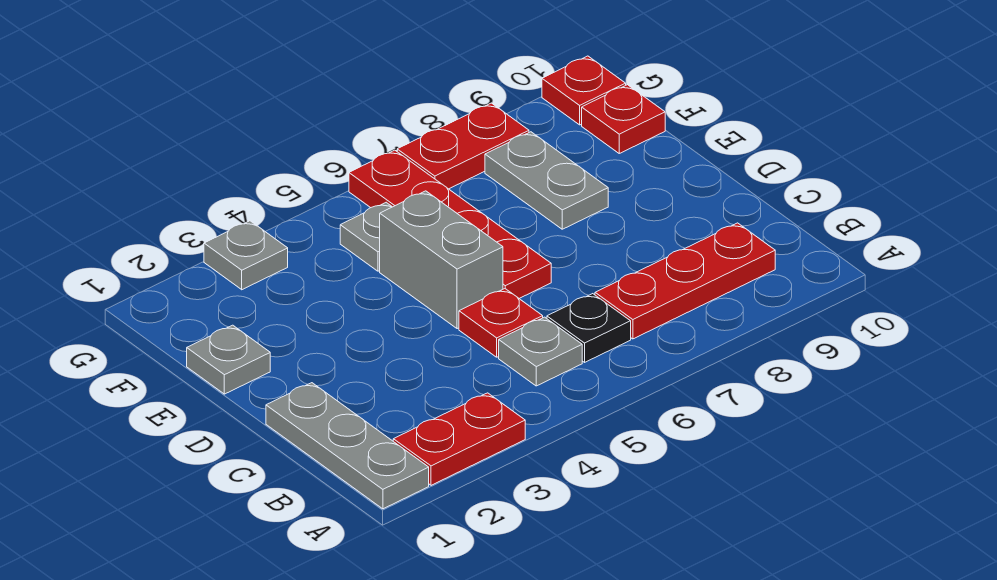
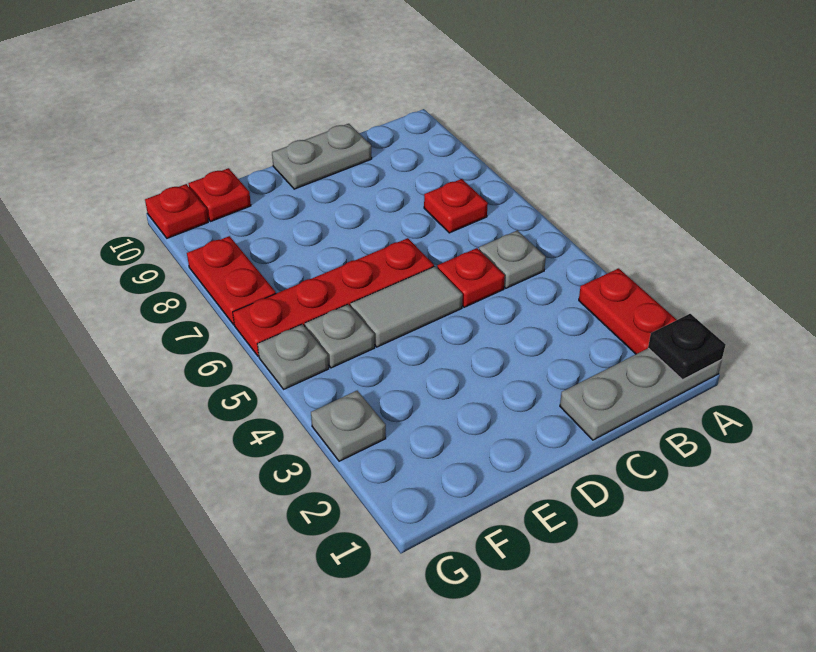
black 1x1 plate [547,294,631,362] -> black 1x1 plate moved to [648,314,726,380]
red 1x3 plate [595,223,775,339] -> red 1x1 plate [424,179,488,233]
grey 1x2 brick [380,191,503,329] -> grey 1x2 tile [350,266,463,347]
grey 1x1 plate [187,325,270,394] -> grey 1x1 plate moved to [258,324,329,389]
grey 1x2 plate [485,132,608,229] -> grey 1x2 plate moved to [272,124,372,189]

